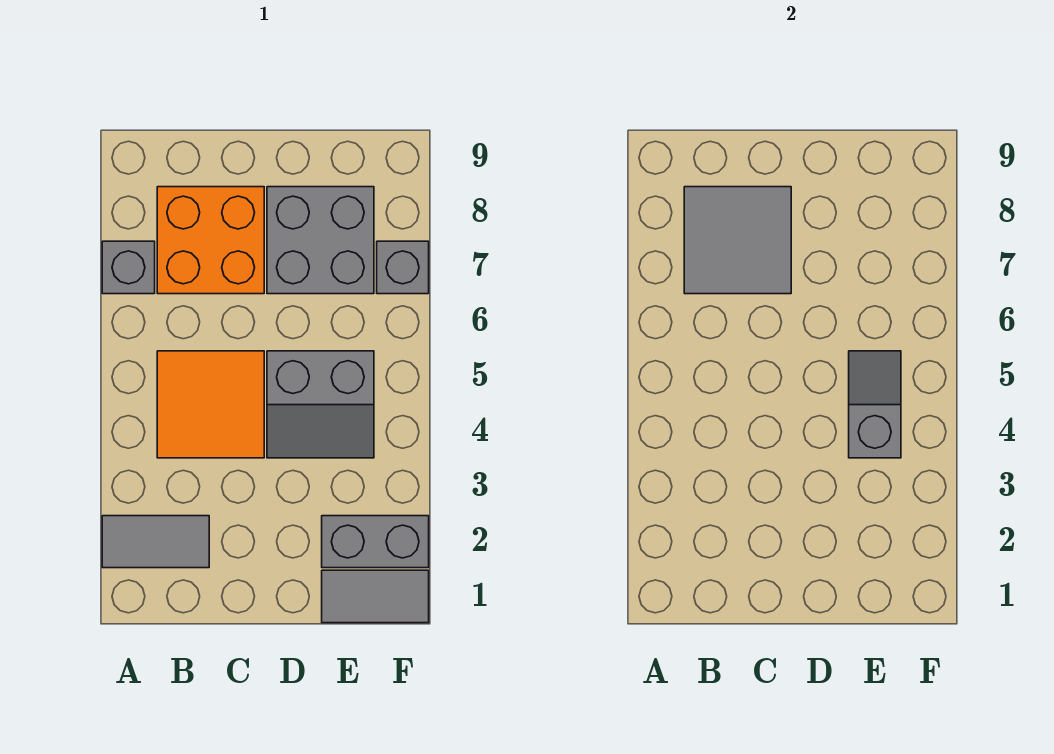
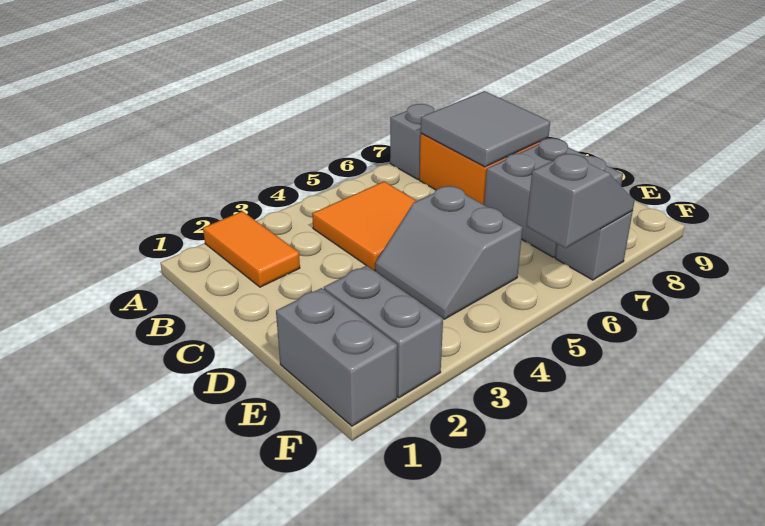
grey 1x2 tile [102,516,209,568] -> orange 1x2 tile [203,211,300,287]
grey 1x2 tile [322,570,429,623] -> grey 1x2 brick [276,288,397,426]
grey 1x2 slope [849,351,901,458] -> grey 1x2 slope moved to [526,154,635,248]

